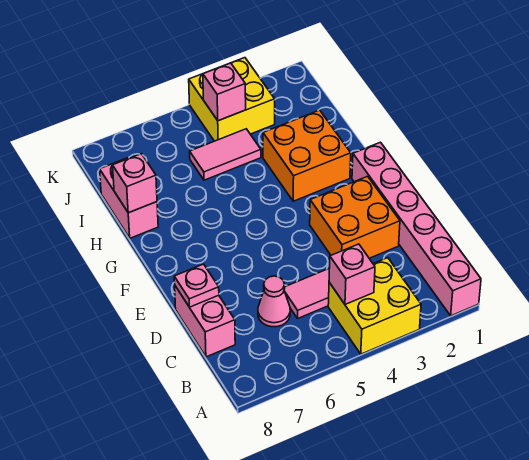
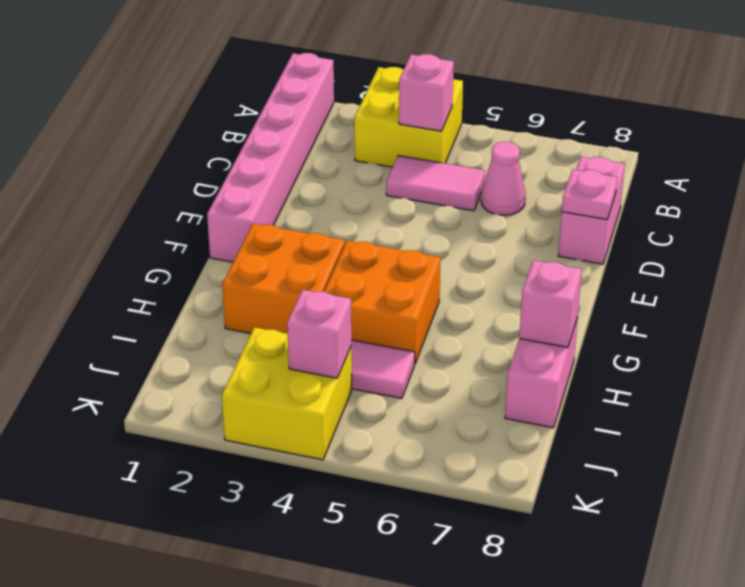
orange 2x2 brick [310,176,400,258] -> orange 2x2 brick moved to [324,240,441,364]

